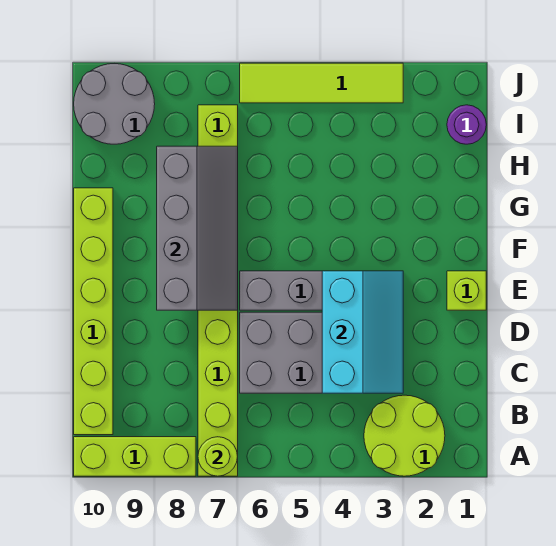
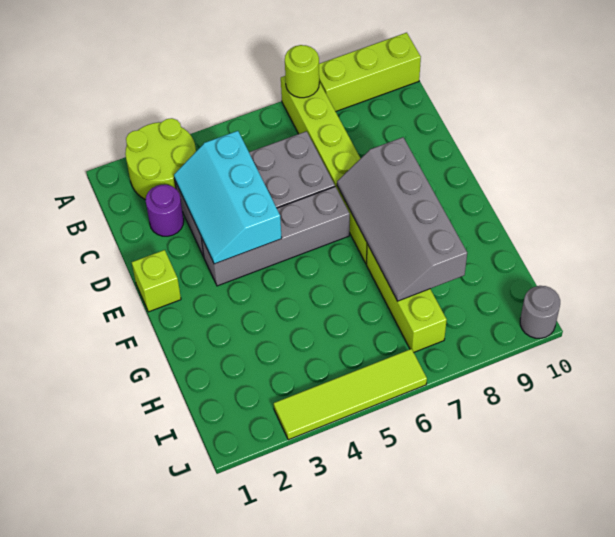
lime 1x6 brick [74,188,113,435] -> none
purple 1x1 round brick [447,105,486,144] -> purple 1x1 round brick moved to [146,185,184,236]
grey 2x2 round brick [74,64,155,144] -> grey 1x1 round brick [520,286,560,338]

